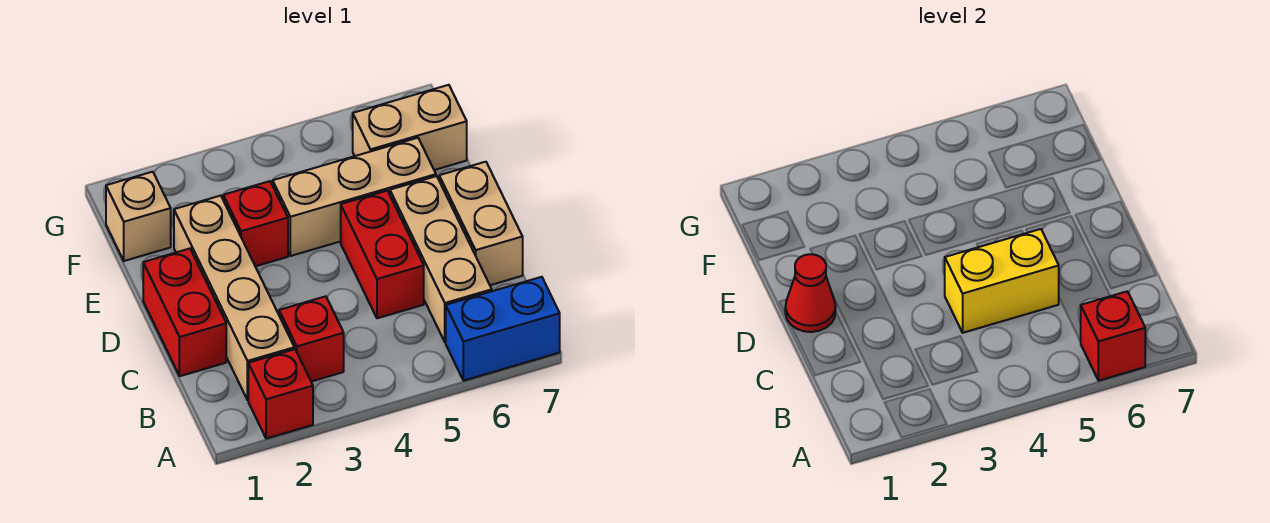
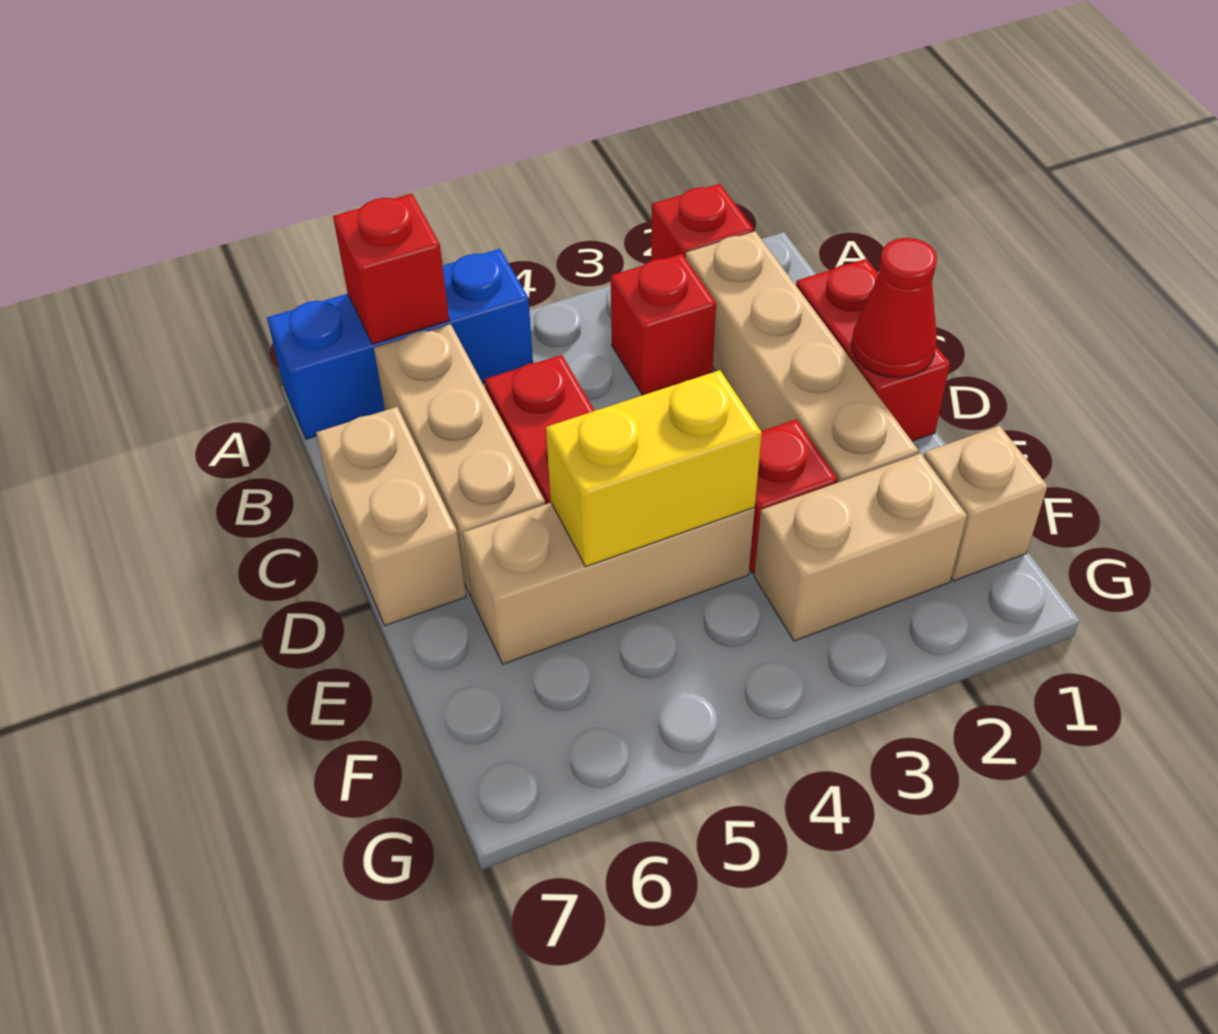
blue 1x2 brick [446,277,560,381] -> blue 1x3 brick [267,249,533,439]
yellow 1x2 brick [945,229,1059,333] -> yellow 1x2 brick moved to [546,370,762,567]
tan 1x2 brick [353,85,467,170] -> tan 1x2 brick moved to [754,454,967,641]

